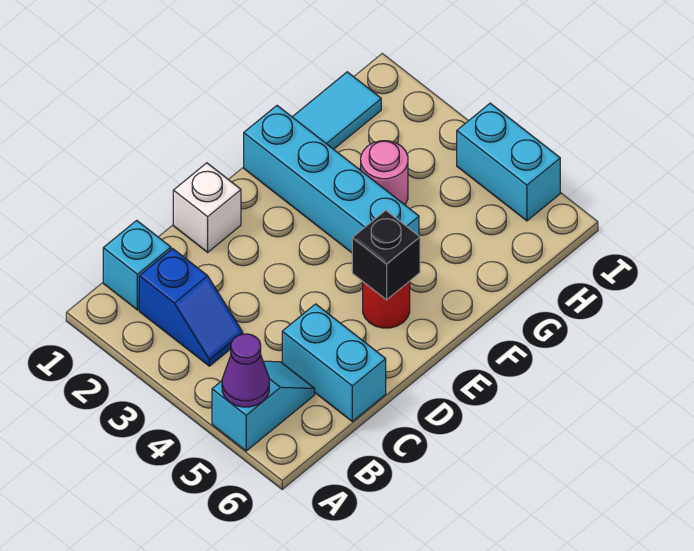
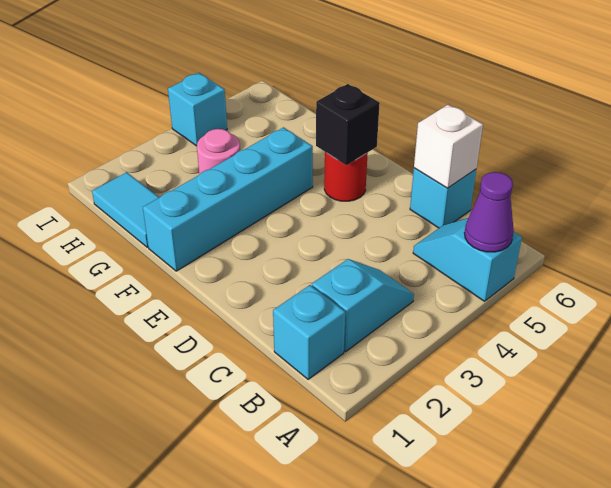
blue 1x2 slope [139,249,243,366] -> cyan 1x2 slope [312,259,414,352]
cyan 1x2 brick [282,304,386,421] -> cyan 1x1 brick [410,168,476,228]
white 1x1 brick [173,163,241,252] -> white 1x1 brick moved to [414,105,483,188]
cyan 1x2 brick [457,103,560,221] -> cyan 1x1 brick [168,73,227,146]

